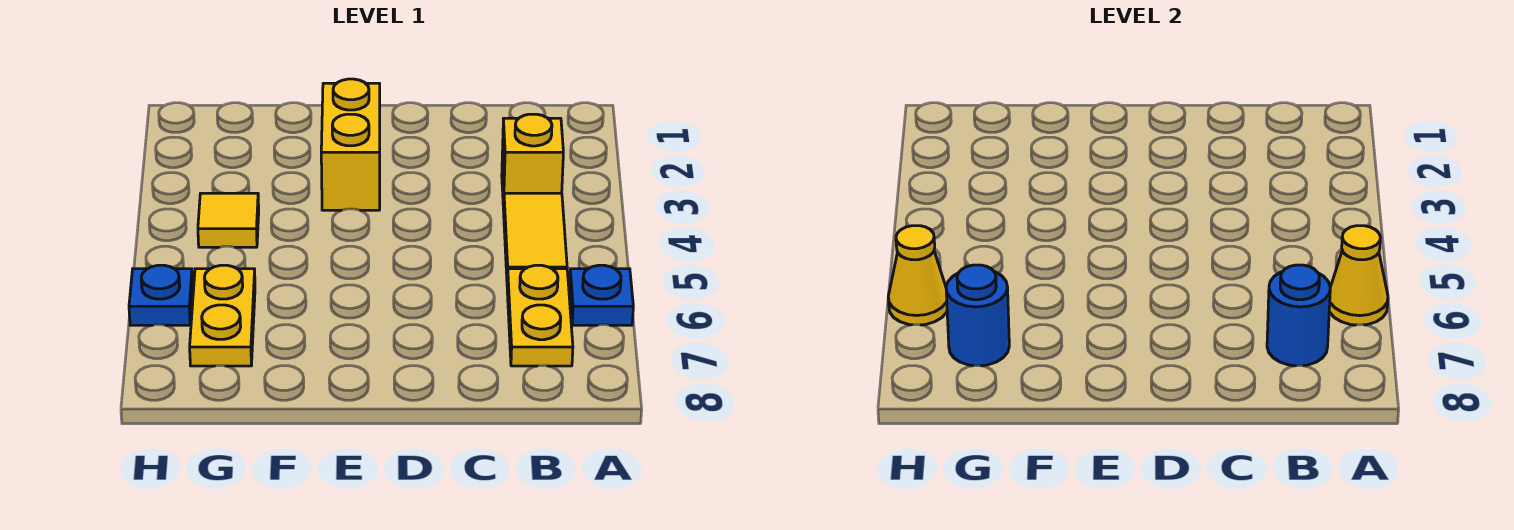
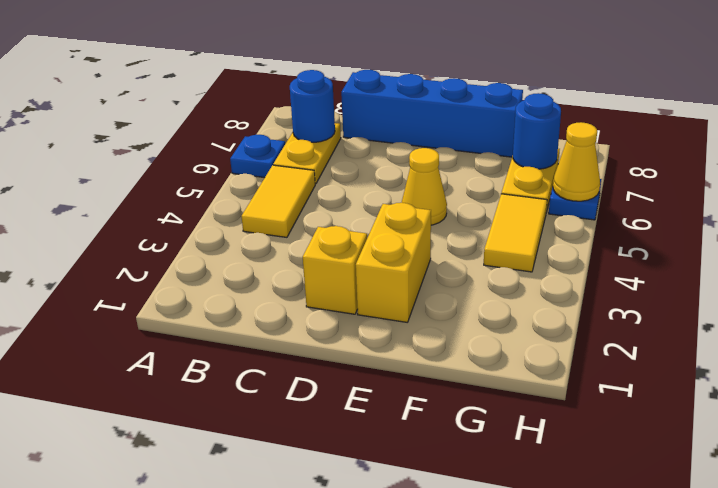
yellow 1x1 cone [1329,226,1388,325] -> yellow 1x1 cone moved to [402,148,447,225]
yellow 1x1 brick [502,114,563,210] -> yellow 1x1 brick moved to [303,226,367,314]
none -> blue 1x4 brick [341,70,523,157]
yellow 1x1 tile [198,193,259,247] -> yellow 1x2 tile [484,194,547,272]

